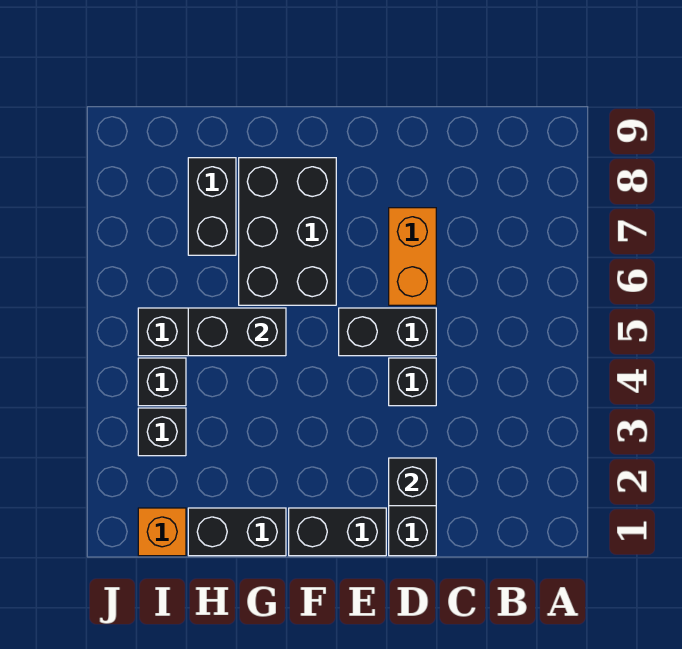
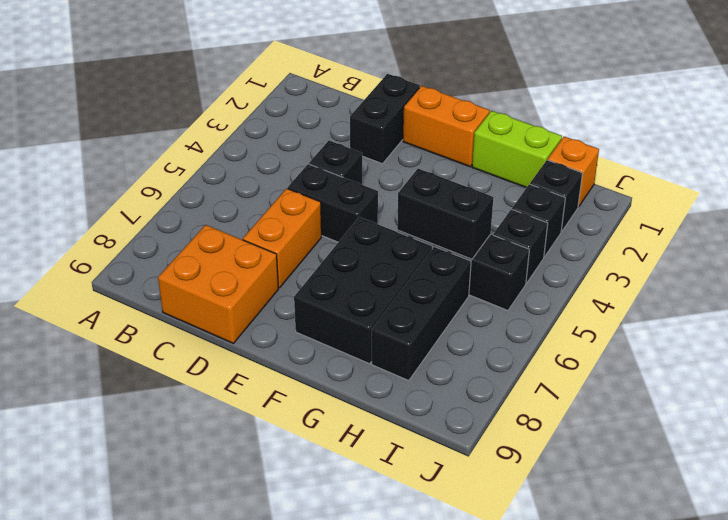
none -> orange 2x2 brick [158,225,278,343]
black 1x1 brick [389,458,436,506] -> black 1x1 brick moved to [530,160,583,232]
black 1x2 brick [289,508,386,556] -> orange 1x2 brick [403,86,490,167]
black 1x2 brick [188,508,286,556] -> lime 1x2 brick [472,111,562,188]
black 1x2 brick [188,158,236,255] -> black 1x3 brick [372,247,471,381]

